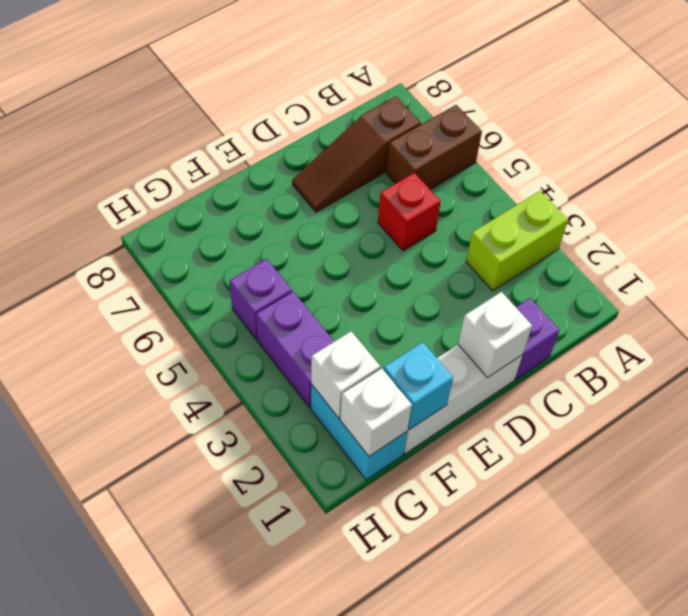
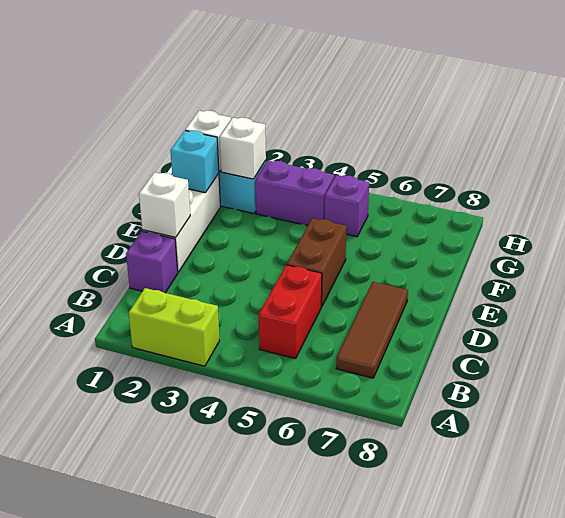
lime 1x2 brick [466,191,568,291] -> lime 1x2 brick turned to [129,288,220,366]
brown 1x2 brick [386,105,482,189] -> brown 1x2 brick moved to [287,218,347,307]
brown 1x3 slope [292,96,421,212] -> brown 1x3 tile [336,282,408,378]
red 1x1 brick [378,173,441,251] -> red 1x2 brick [259,265,322,359]

